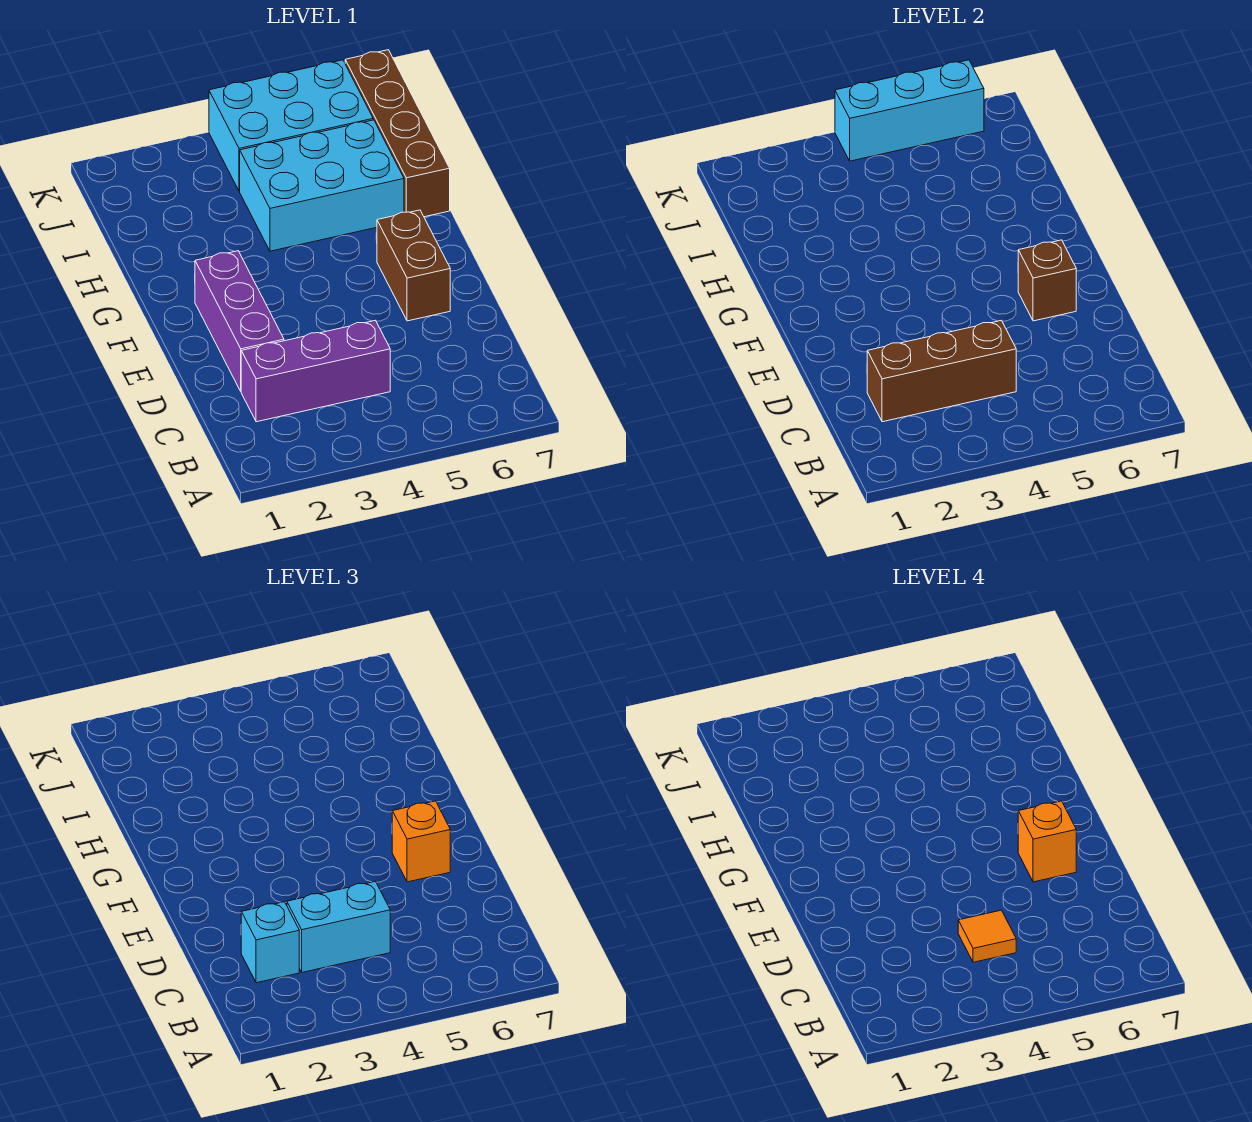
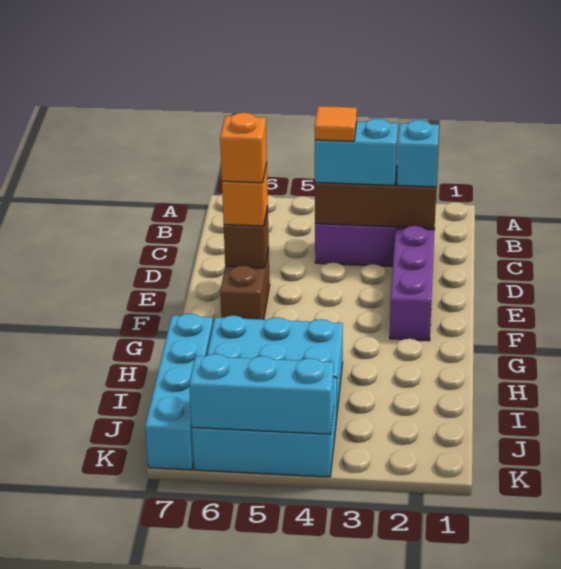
brown 1x4 brick [345,50,450,217] -> cyan 1x4 brick [145,314,213,470]

